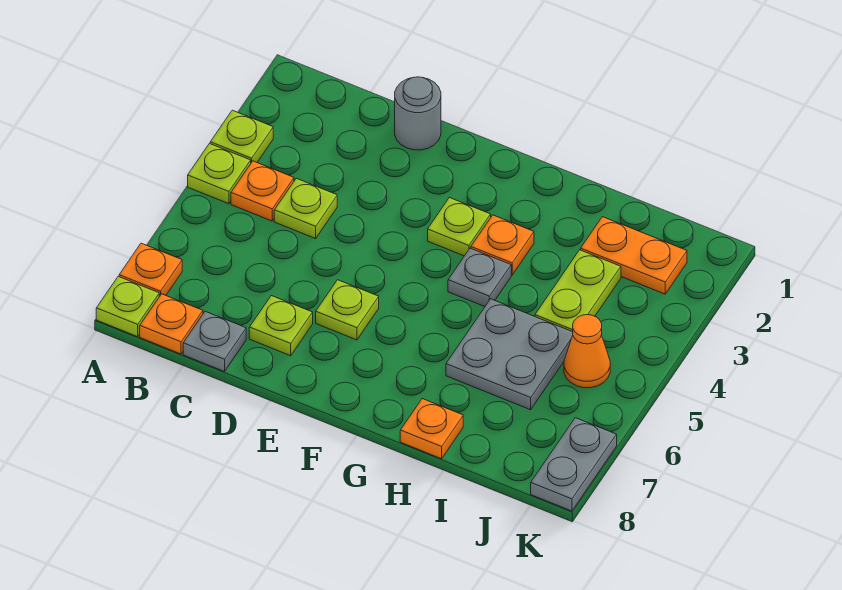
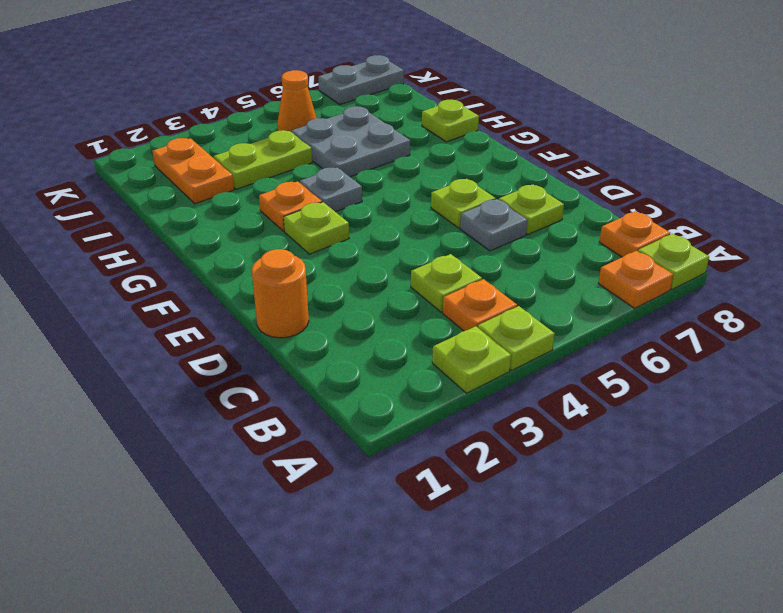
grey 1x1 plate [183,311,246,372] -> grey 1x1 plate moved to [460,199,527,251]
grey 1x1 round brick [395,77,441,150] -> orange 1x1 round brick [252,249,309,338]
orange 1x1 plate [400,399,463,459] -> lime 1x1 plate [422,100,479,142]

